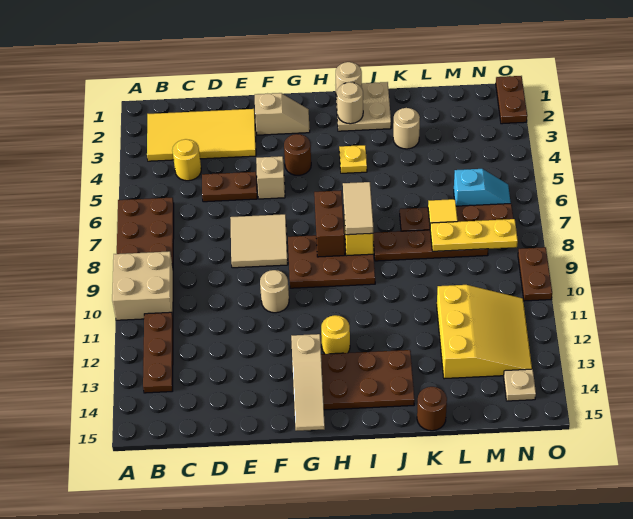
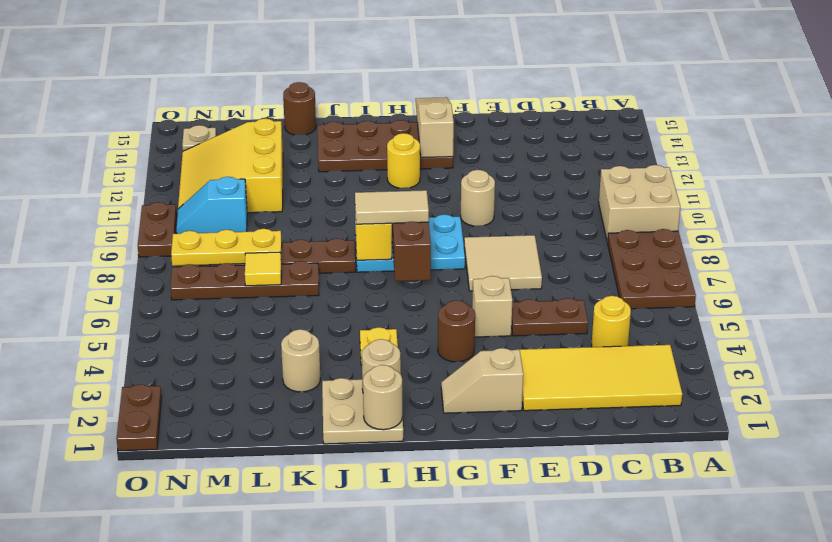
brown 1x3 plate [143,312,173,393] -> none
brown 2x3 plate [288,234,375,288] -> cyan 2x3 plate [355,215,465,272]
tan 1x2 tile [343,182,373,235] -> tan 1x2 tile turned to [355,190,429,224]
cyan 1x2 slope [454,169,511,206] -> cyan 1x2 slope moved to [176,177,247,234]

